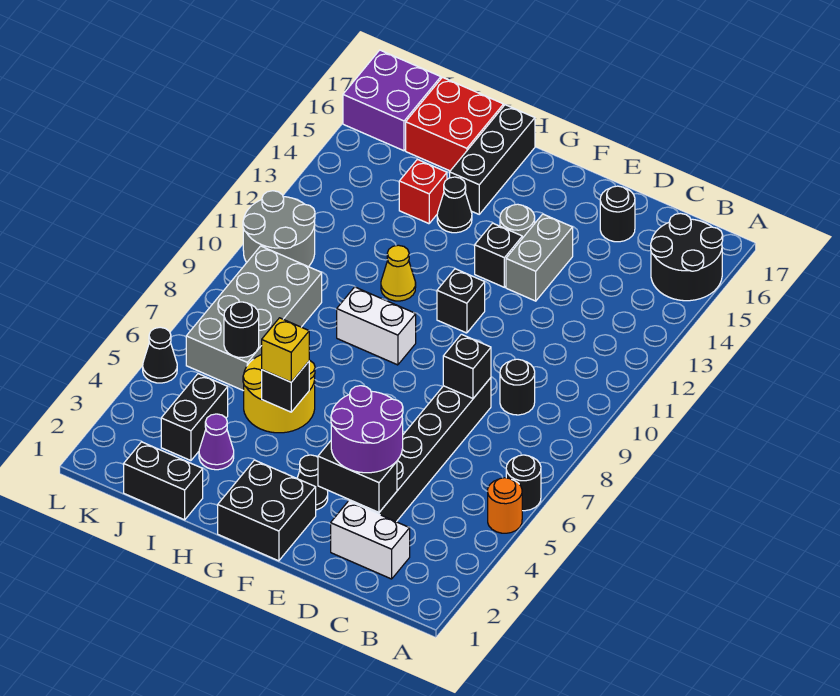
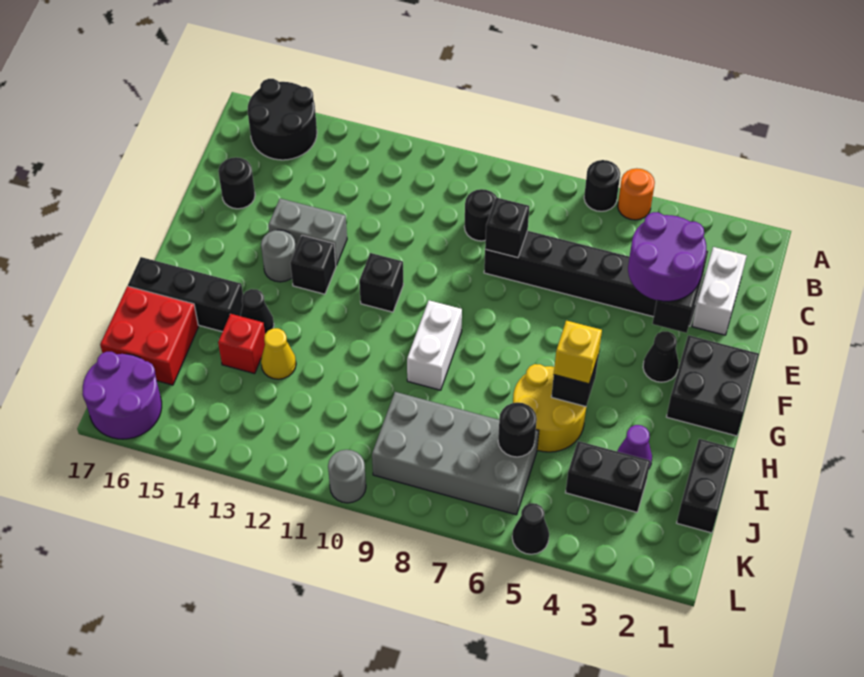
yellow 1x1 cone [381,245,416,301] -> yellow 1x1 cone moved to [261,328,296,379]
grey 2x2 round brick [243,191,315,267] -> grey 1x1 round brick [328,450,366,503]
purple 2x2 brick [343,50,441,151] -> purple 2x2 round brick [82,352,162,439]

